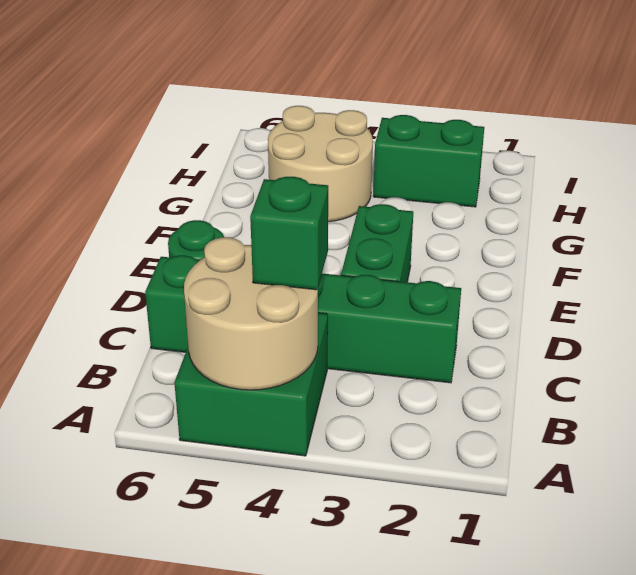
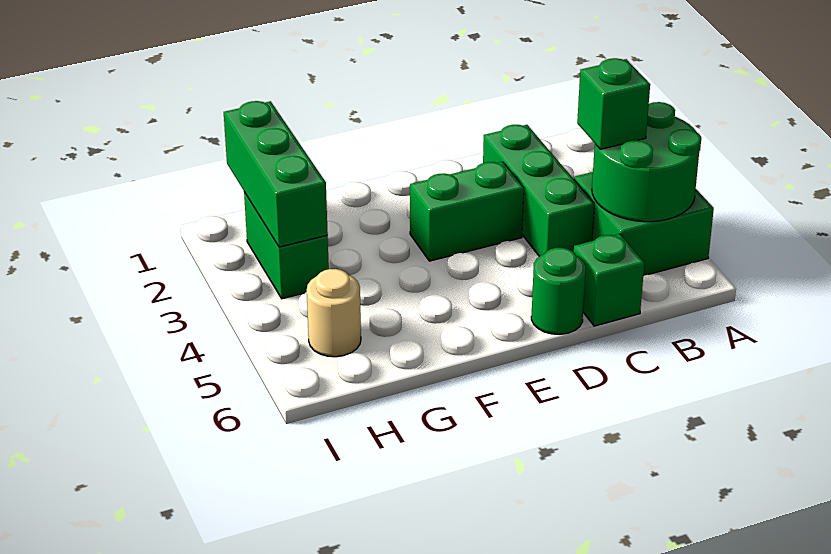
tan 2x2 round brick [184,237,318,390] -> green 2x2 round brick [592,102,701,222]
tan 2x2 round brick [268,106,373,222] -> tan 1x1 round brick [307,269,361,357]
none -> green 1x3 brick [224,101,328,247]

